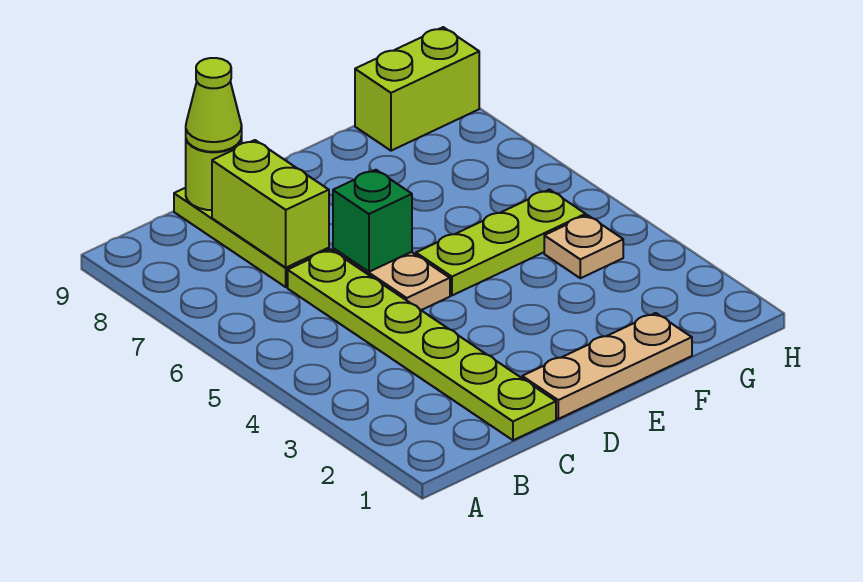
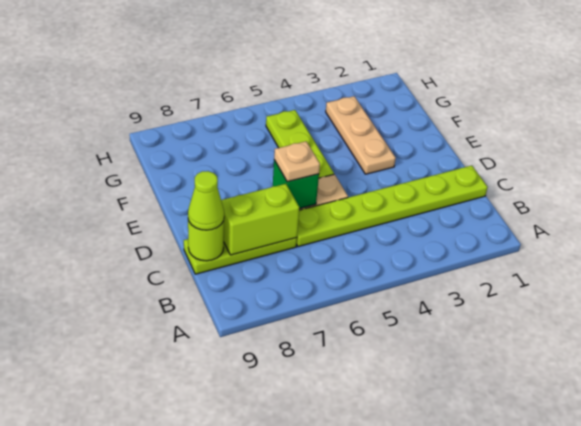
tan 1x3 plate [522,313,692,419] -> tan 1x3 plate moved to [326,96,396,174]
tan 1x1 plate [544,215,623,278] -> tan 1x1 plate moved to [274,141,320,182]
lime 1x2 brick [355,27,479,151] -> none

